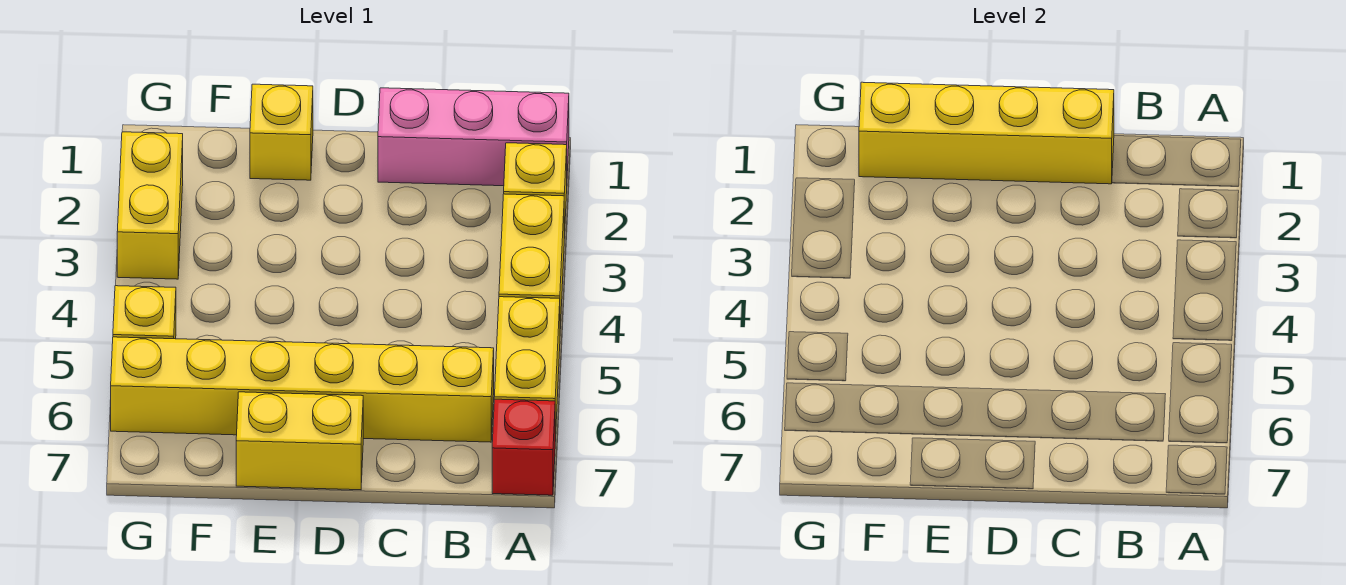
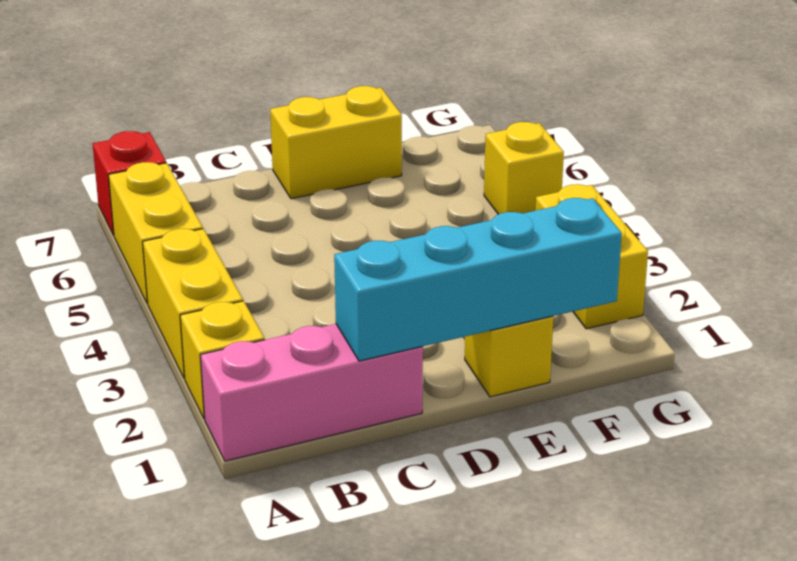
yellow 1x6 brick [111,337,494,442] -> none
yellow 1x4 brick [859,82,1114,184] -> cyan 1x4 brick [334,198,622,361]

